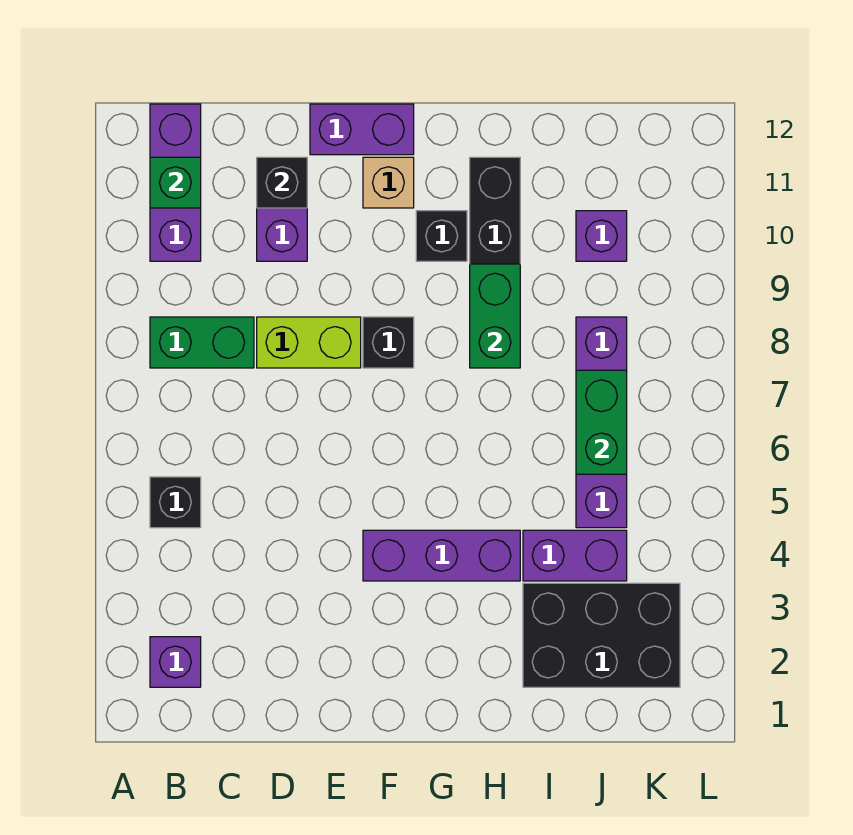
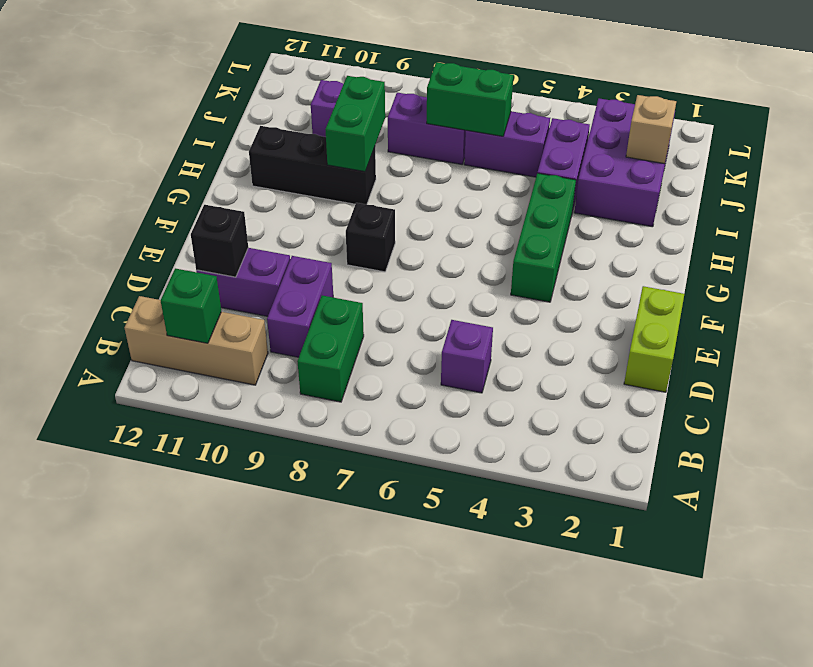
purple 1x1 brick [150,637,201,687] -> purple 1x1 brick moved to [441,320,493,393]
black 1x1 brick [150,477,201,528] -> none
purple 1x3 brick [150,104,201,261] -> tan 1x3 brick [125,296,268,385]
lime 1x2 brick [257,317,361,368] -> lime 1x2 brick moved to [624,286,684,392]
purple 1x2 brick [310,104,414,155] -> purple 1x2 brick moved to [267,256,333,357]
purple 1x3 brick [363,530,520,581] -> green 1x3 brick [511,173,576,302]
tan 1x1 brick [363,157,414,208] -> tan 1x1 brick moved to [626,95,676,164]
black 1x1 brick [416,211,467,261] -> none
green 1x2 brick [470,264,520,368] -> green 1x2 brick turned to [325,76,385,171]
black 2x3 brick [523,583,680,687] -> purple 2x3 brick [574,98,675,227]

